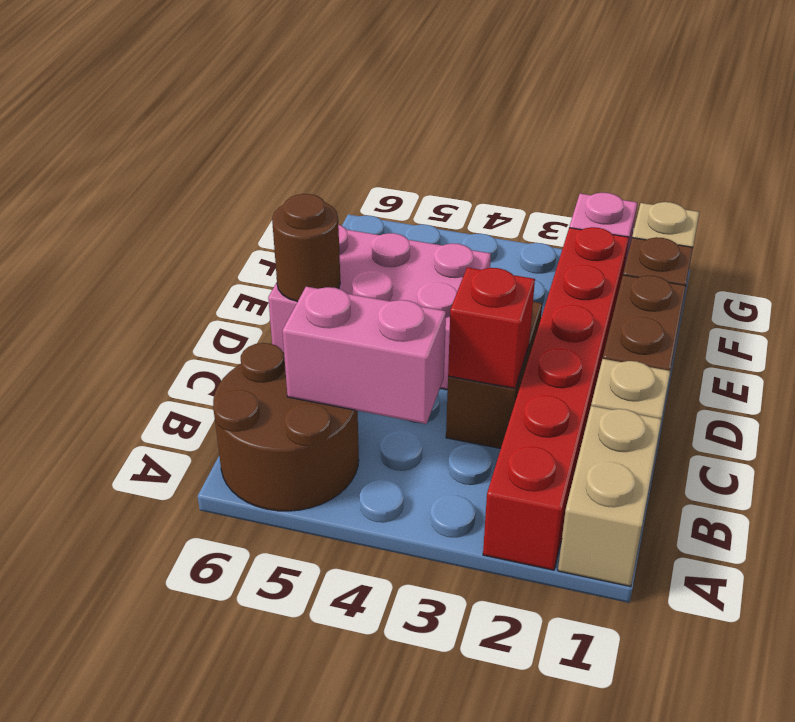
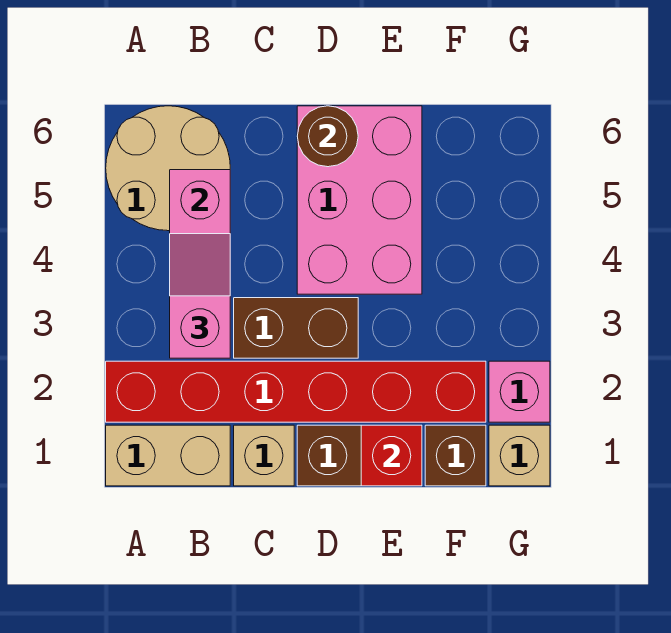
brown 2x2 round brick [213,343,359,511] -> tan 2x2 round brick [106,106,230,231]
none -> pink 1x2 slope [170,234,230,358]
red 1x1 brick [448,268,535,389] -> red 1x1 brick moved to [361,425,422,486]

